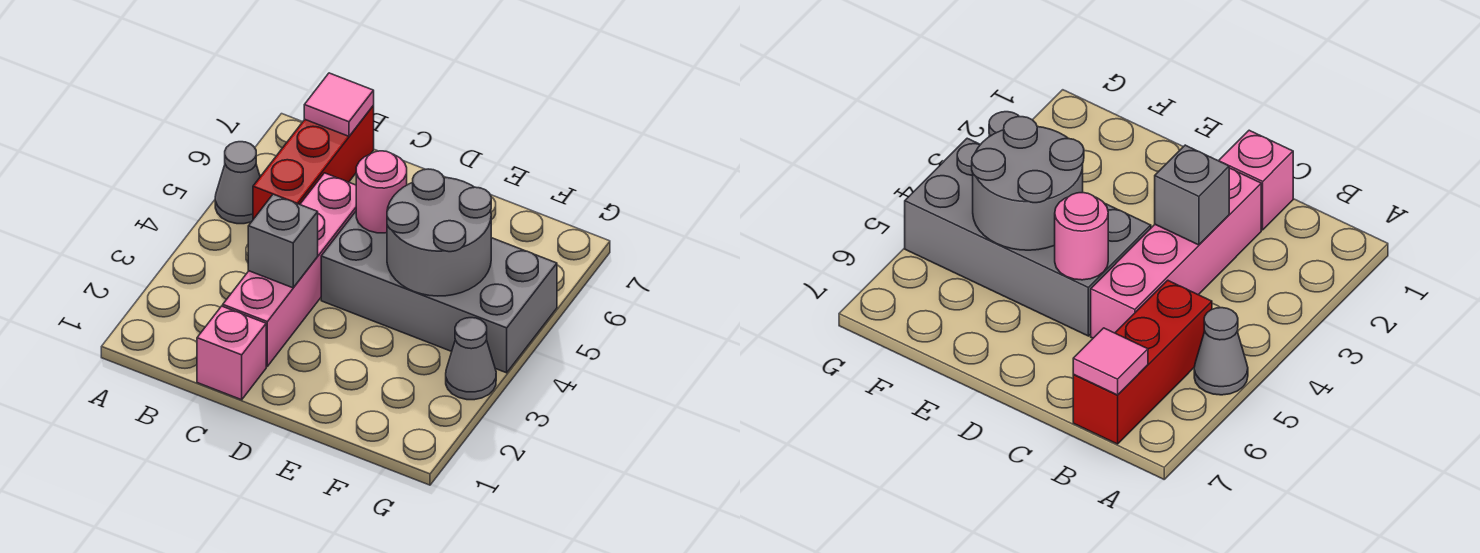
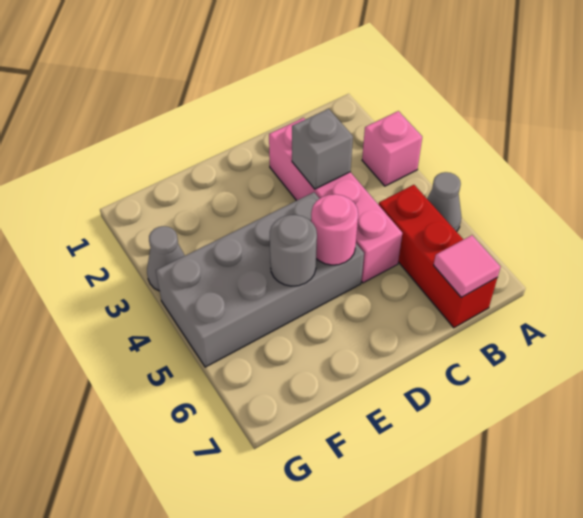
pink 1x1 brick [197,306,266,400] -> pink 1x1 brick moved to [362,111,422,186]
grey 2x2 round brick [387,169,491,296] -> grey 1x1 round brick [270,215,317,286]

